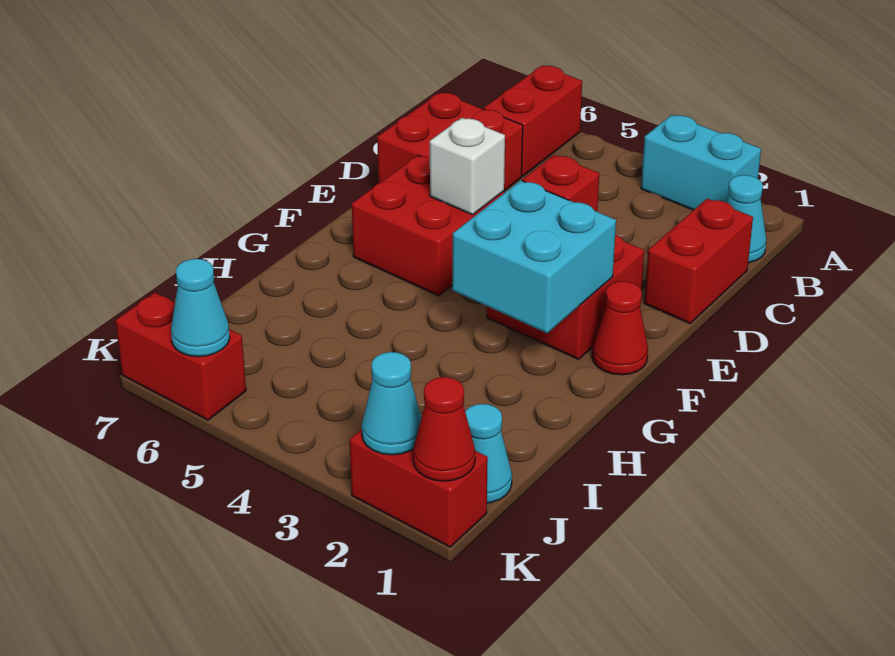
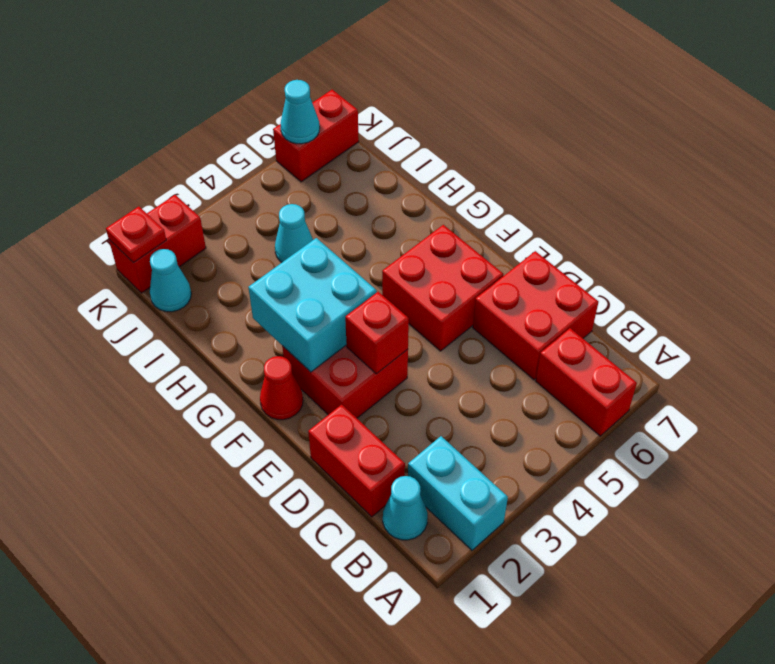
cyan 1x2 brick [641,115,761,210] -> cyan 1x2 brick turned to [408,436,508,550]
white 1x1 brick [430,118,505,215] -> none
red 1x1 cone [413,377,475,481] -> red 1x1 plate [106,206,166,263]
cyan 1x1 cone [362,352,421,455] -> cyan 1x1 cone moved to [275,204,313,262]

